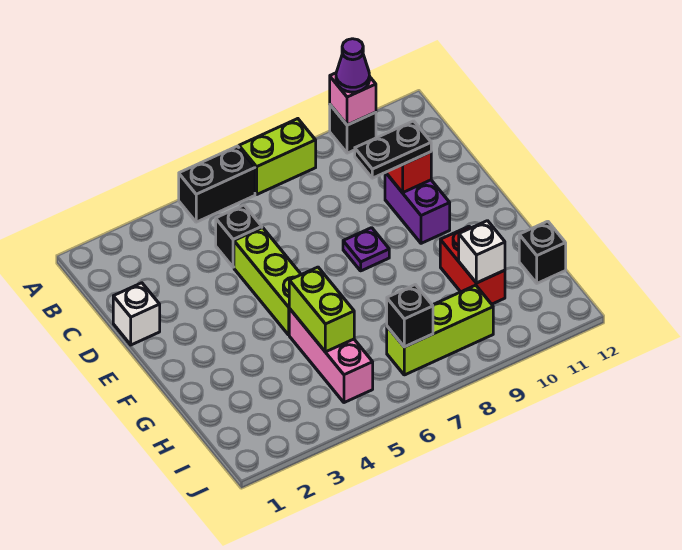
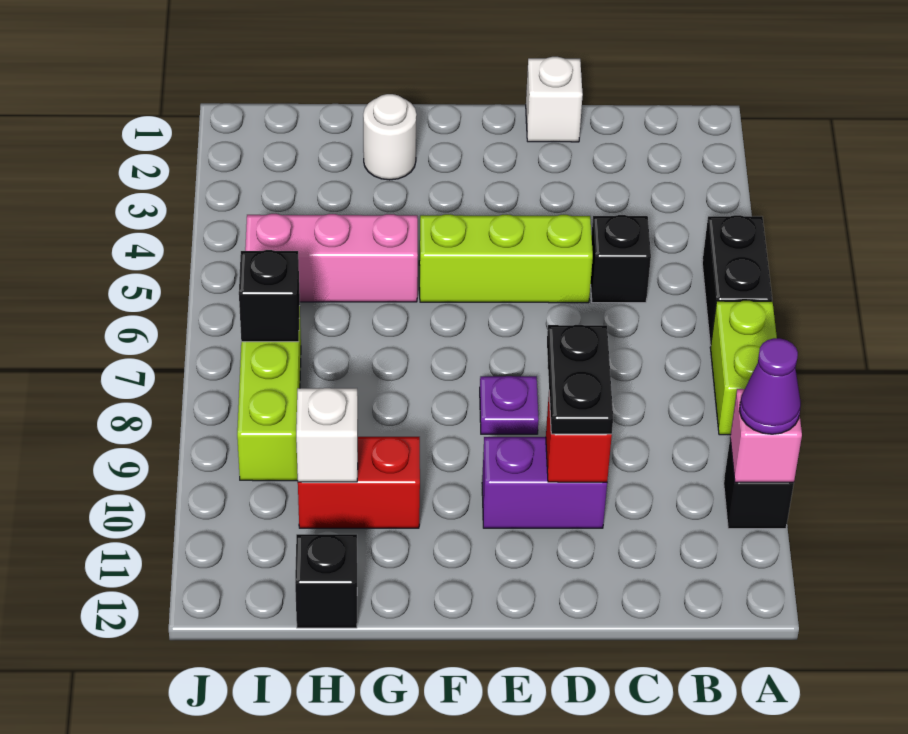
none -> white 1x1 round brick [363,94,417,180]
lime 1x2 brick [289,267,354,352] -> none

